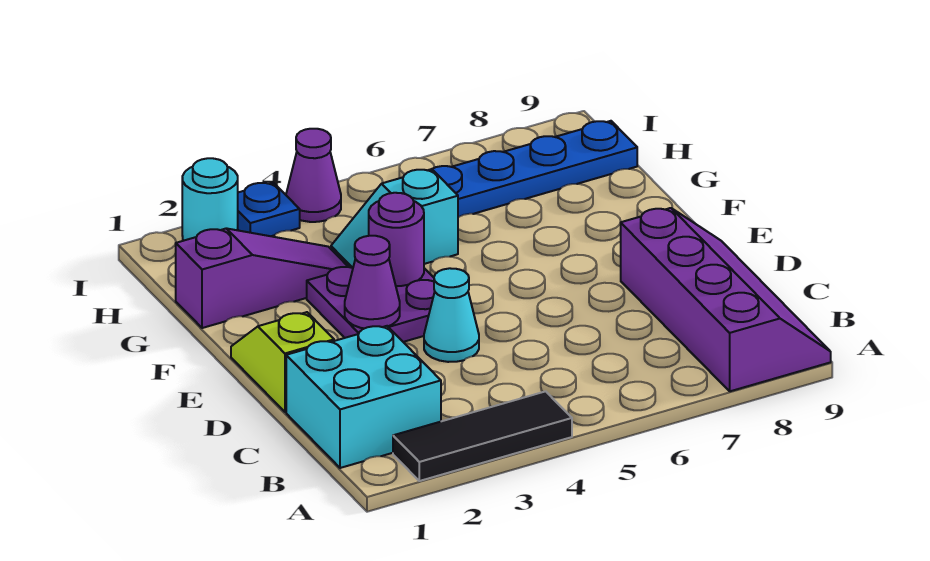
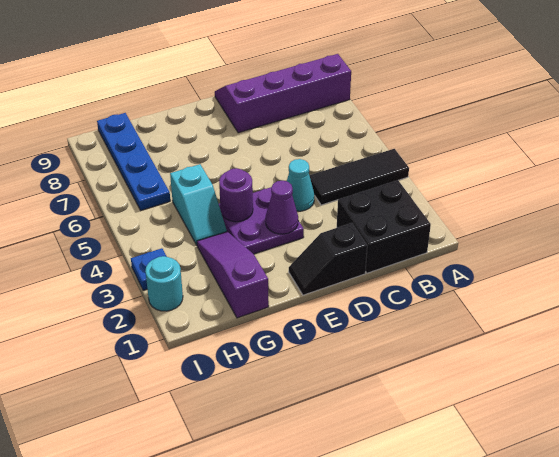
black 1x3 tile [393,391,572,481] -> black 1x3 tile turned to [309,149,409,205]
cyan 2x2 brick [286,326,441,468] -> black 2x2 brick [337,180,431,273]
lime 1x2 slope [231,312,334,412] -> black 1x2 slope [289,223,367,295]
purple 1x1 cone [286,129,341,222] -> none

